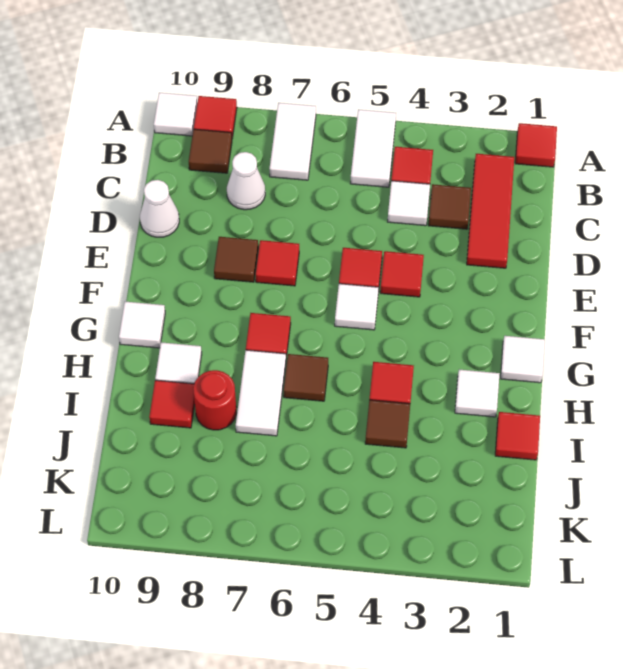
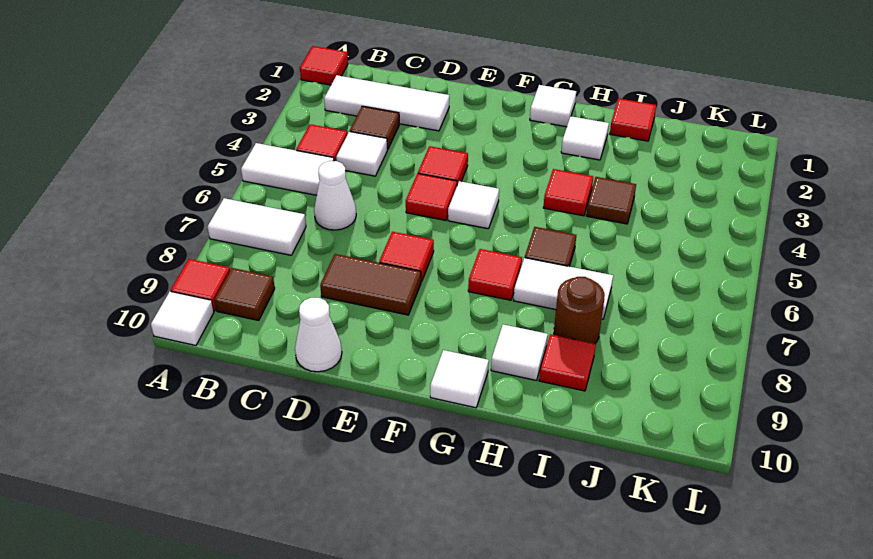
red 1x3 tile [467,154,514,268] -> white 1x3 tile [324,75,449,131]
white 1x1 cone [227,152,265,210] -> white 1x1 cone moved to [314,161,356,230]
brown 1x1 tile [214,237,258,282] -> brown 1x2 tile [320,254,421,315]
red 1x1 round brick [193,370,236,430] -> brown 1x1 round brick [554,277,605,343]

